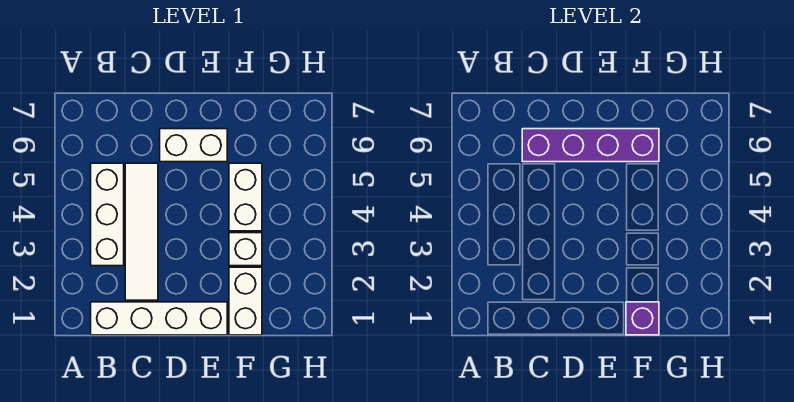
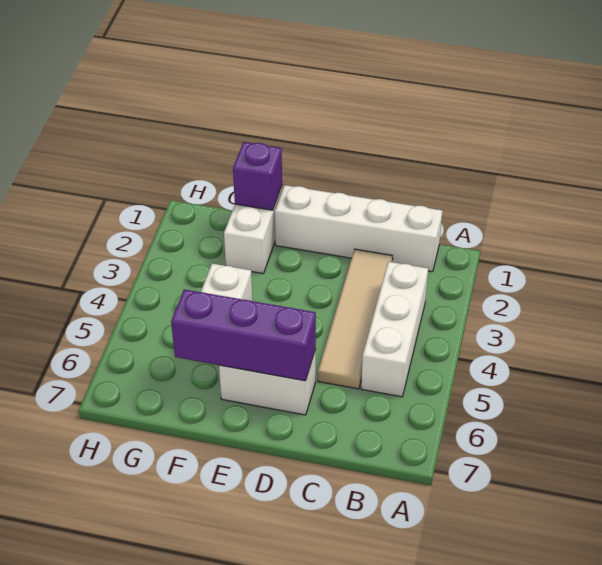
white 1x4 tile [125,163,158,300] -> tan 1x4 tile [318,249,393,389]
purple 1x4 brick [522,129,659,162] -> purple 1x3 brick [171,289,316,381]
white 1x1 brick [229,233,262,266] -> none

